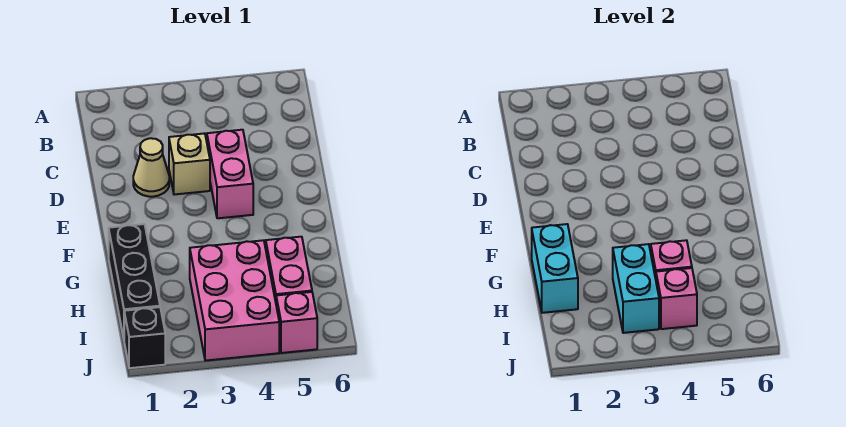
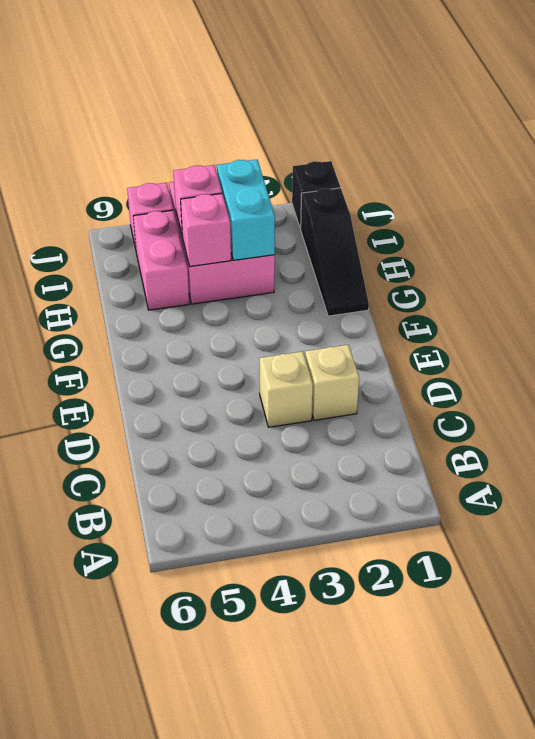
tan 1x1 cone [133,138,170,197] -> tan 1x1 brick [305,345,359,420]
pink 1x2 brick [207,130,253,218] -> none
black 1x3 brick [109,224,160,338] -> black 1x3 slope [301,188,369,316]
cyan 1x2 brick [532,224,578,313] -> none

